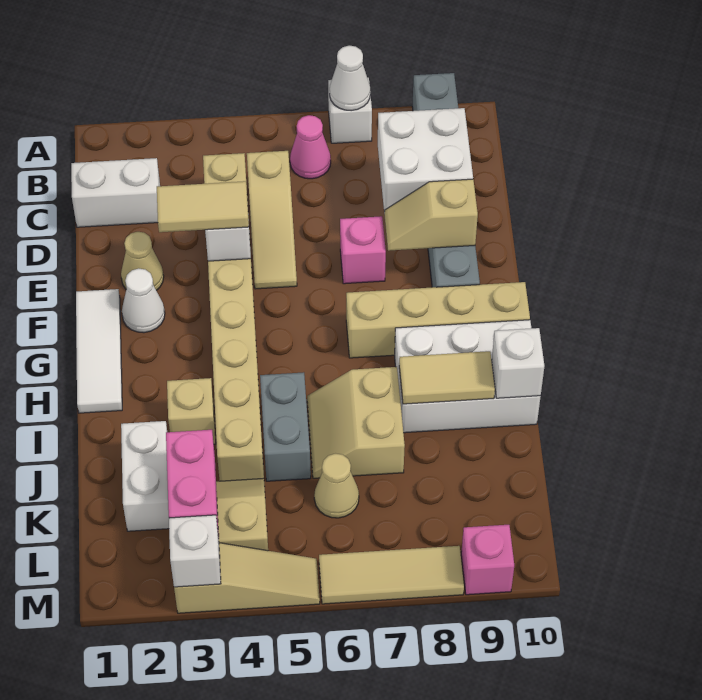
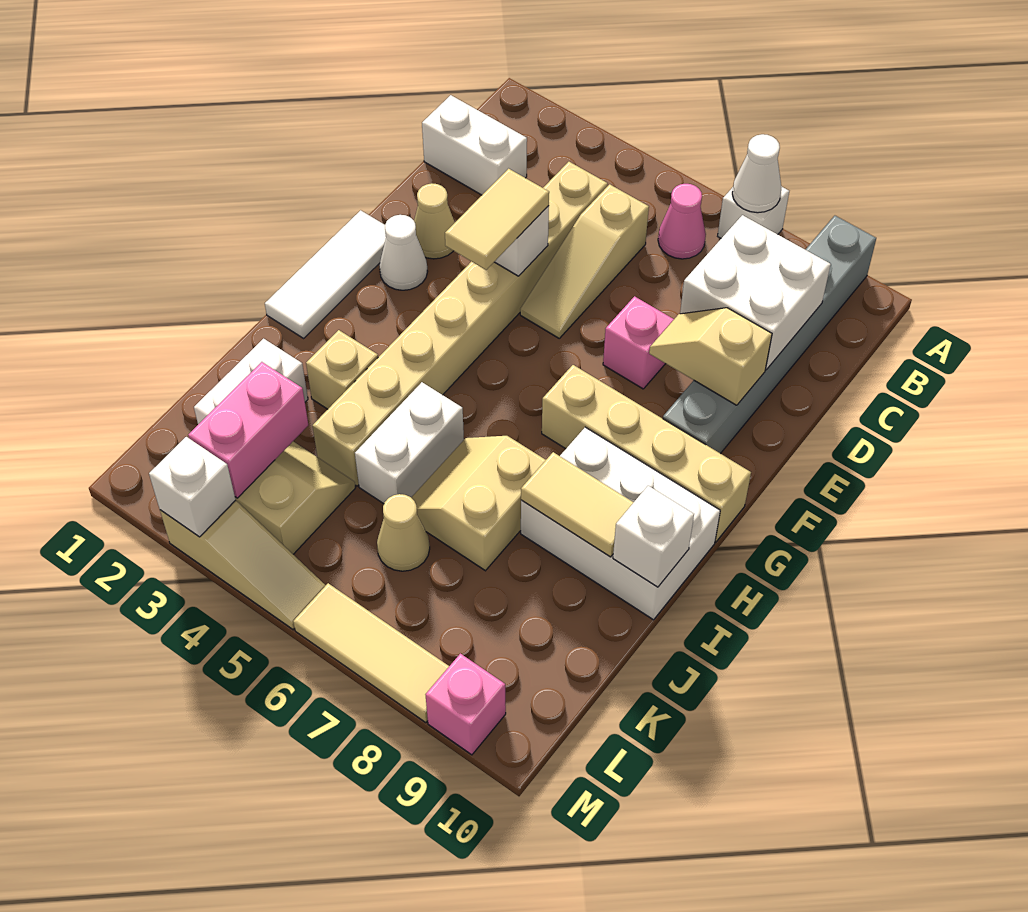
tan 1x2 tile [157,181,249,232] -> tan 1x2 tile turned to [445,169,549,270]
grey 1x2 brick [260,372,311,481] -> white 1x2 brick [355,382,464,504]

